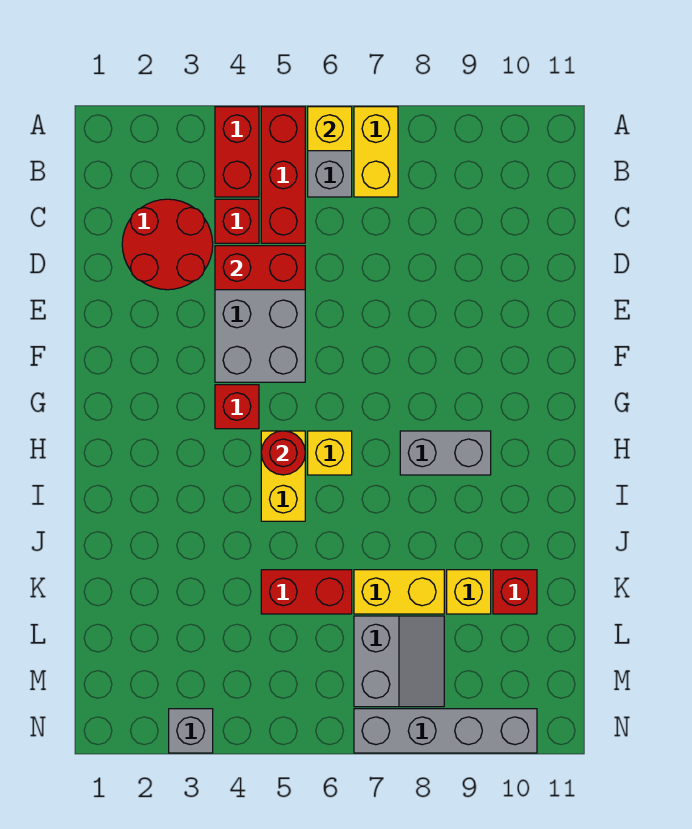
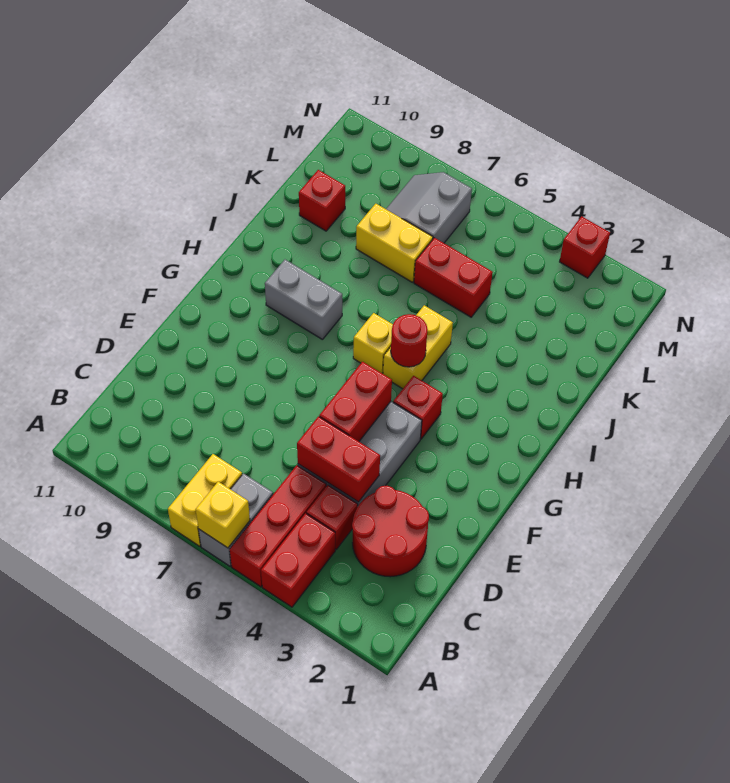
none -> red 1x2 brick [319,362,392,441]
yellow 1x1 brick [447,570,491,614] -> none
grey 1x1 brick [169,709,213,753] -> red 1x1 brick [560,216,610,278]
grey 1x4 brick [354,709,537,753] -> none

